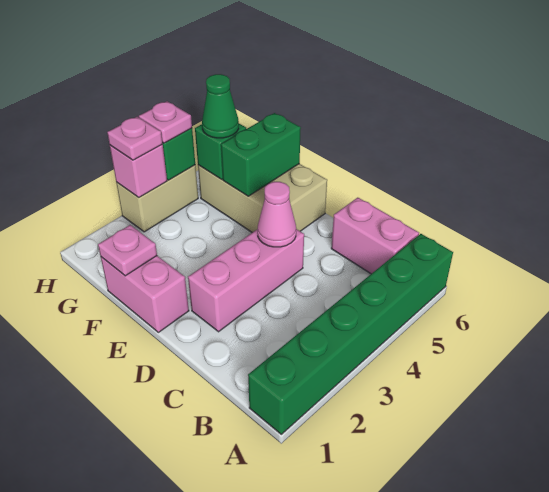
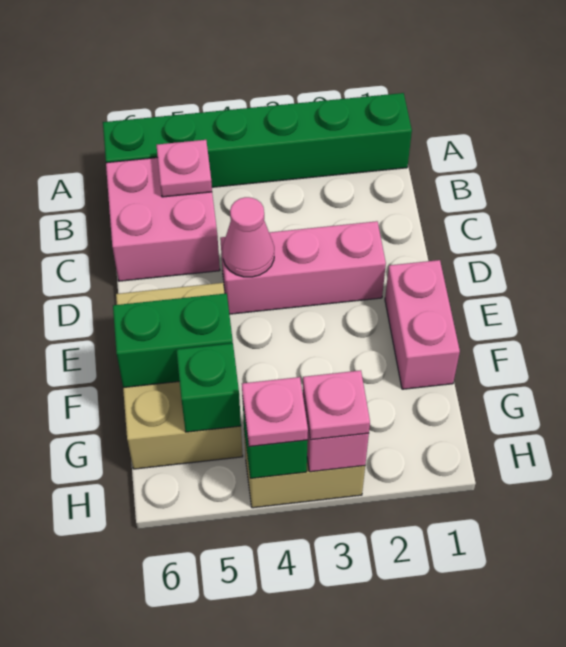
pink 1x2 brick [331,198,419,274] -> pink 2x2 brick [106,158,220,281]
pink 1x1 plate [98,225,157,276] -> pink 1x1 plate moved to [156,140,212,197]
green 1x1 cone [202,74,239,138] -> none

